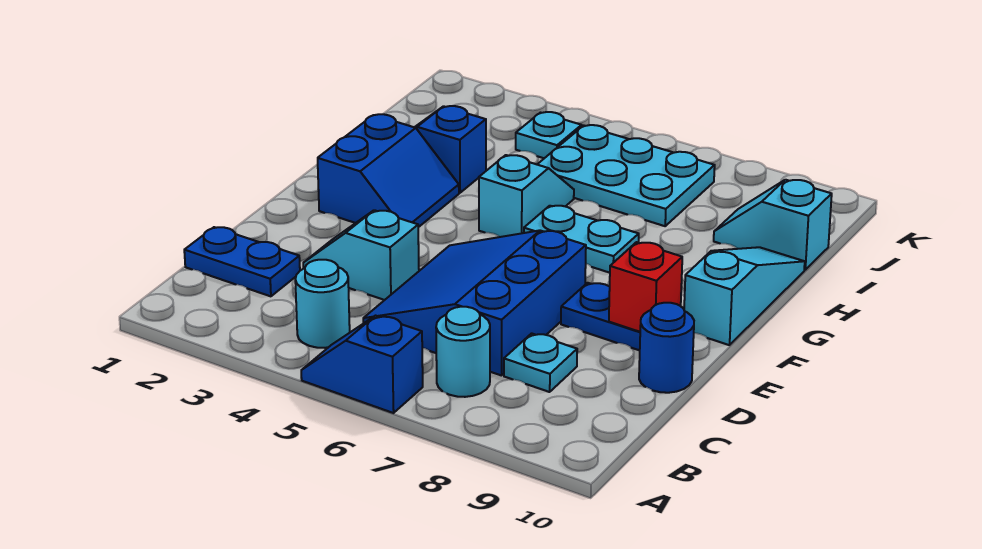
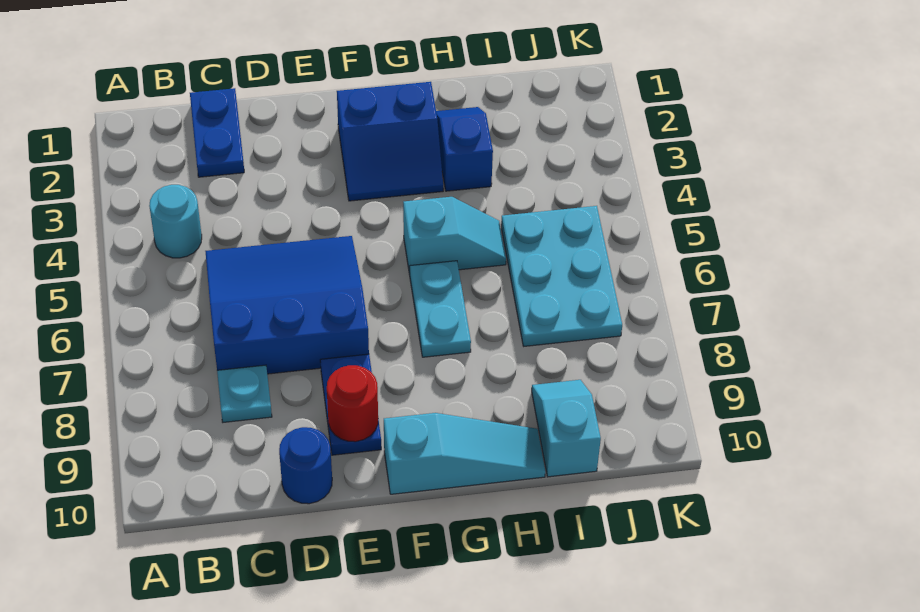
blue 1x2 slope [301,316,423,413] -> none
cyan 1x1 round brick [436,307,490,397] -> none
cyan 1x2 slope [303,210,419,300] -> none
red 1x1 brick [609,242,682,332] -> red 1x1 round brick [327,365,378,442]
cyan 1x1 plate [516,112,582,158] -> none

